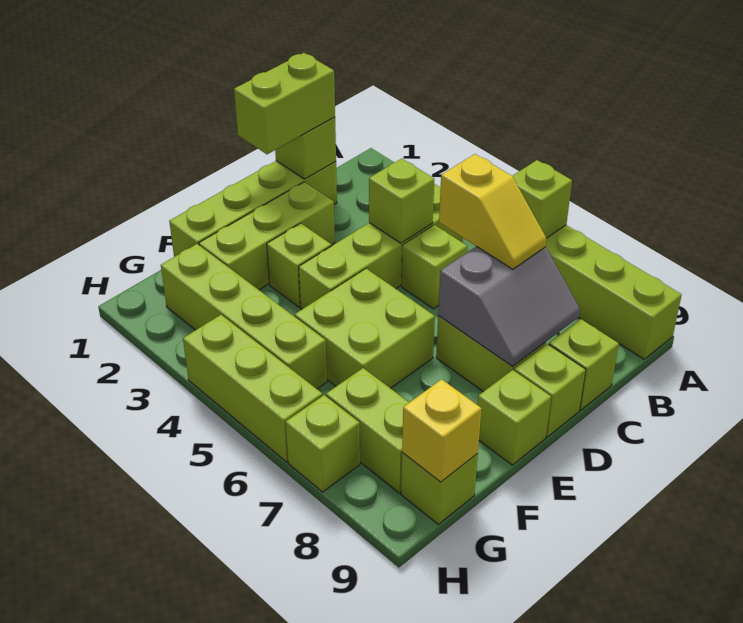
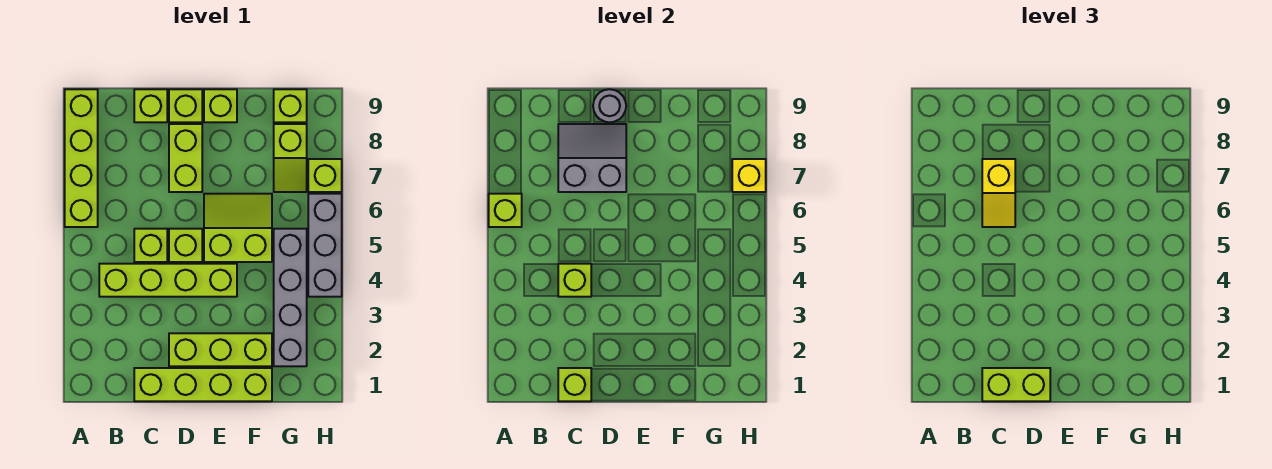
yellow 1x2 slope [439,154,546,269] -> yellow 1x2 slope turned to [982,159,1015,227]
none -> grey 1x1 round brick [593,89,626,122]
lime 1x1 brick [267,223,331,307] -> lime 1x1 brick moved to [169,229,202,262]
lime 2x2 brick [295,269,435,388] -> lime 2x2 slope [204,194,272,262]
lime 1x4 brick [161,244,327,389] -> grey 1x4 brick [274,229,307,366]
lime 1x2 brick [326,368,409,493] -> lime 1x2 slope [274,124,307,192]
yellow 1x1 brick [402,379,482,482] -> yellow 1x1 brick moved to [732,159,766,192]
lime 1x3 brick [183,315,322,462] -> grey 1x3 brick [308,194,342,297]

